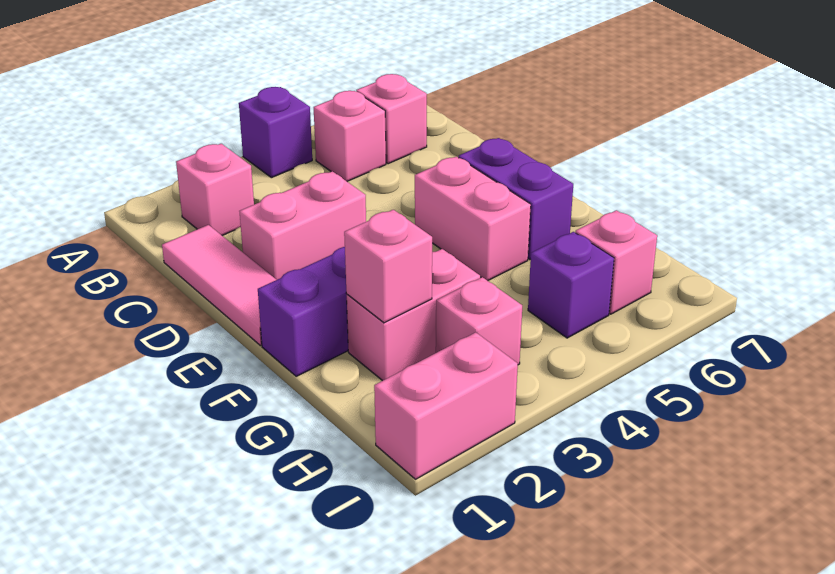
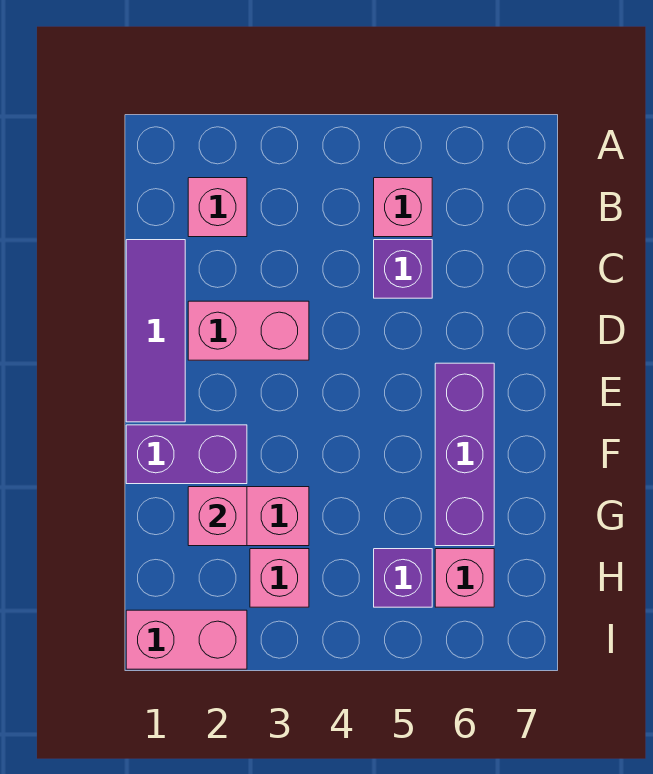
purple 1x1 brick [239,87,312,178] -> purple 1x1 brick moved to [374,240,432,298]
pink 1x1 brick [356,74,427,164] -> none
pink 1x3 tile [162,225,276,346] -> purple 1x3 tile [126,240,185,422]
pink 1x2 brick [415,156,531,281] -> none
purple 1x2 brick [458,138,573,259] -> purple 1x3 brick [435,363,494,546]

